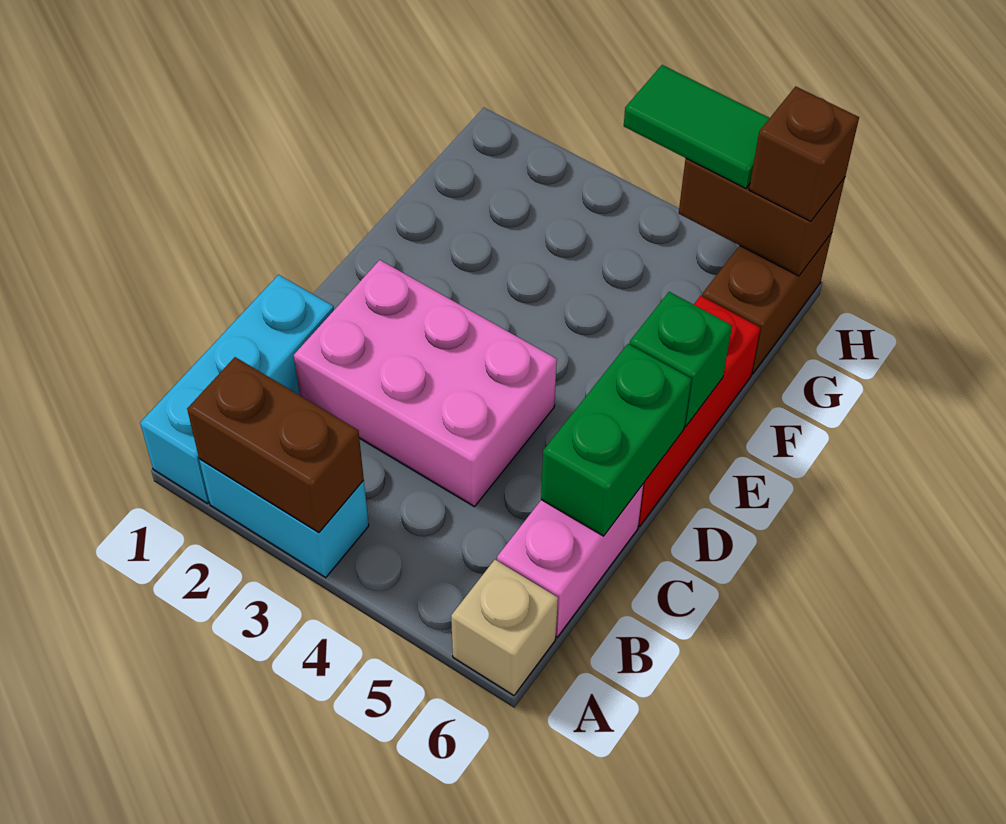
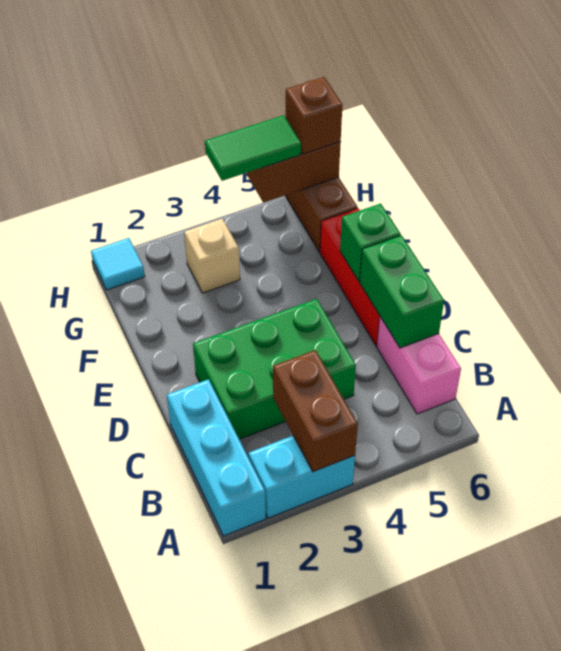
brown 1x2 brick [187,357,364,533] -> brown 1x2 brick turned to [273,350,358,472]
tan 1x1 brick [451,560,558,696] -> tan 1x1 brick moved to [184,219,240,293]
pink 2x3 brick [294,260,557,507] -> green 2x3 brick [193,299,356,439]
none -> cyan 1x1 tile [91,238,145,290]

